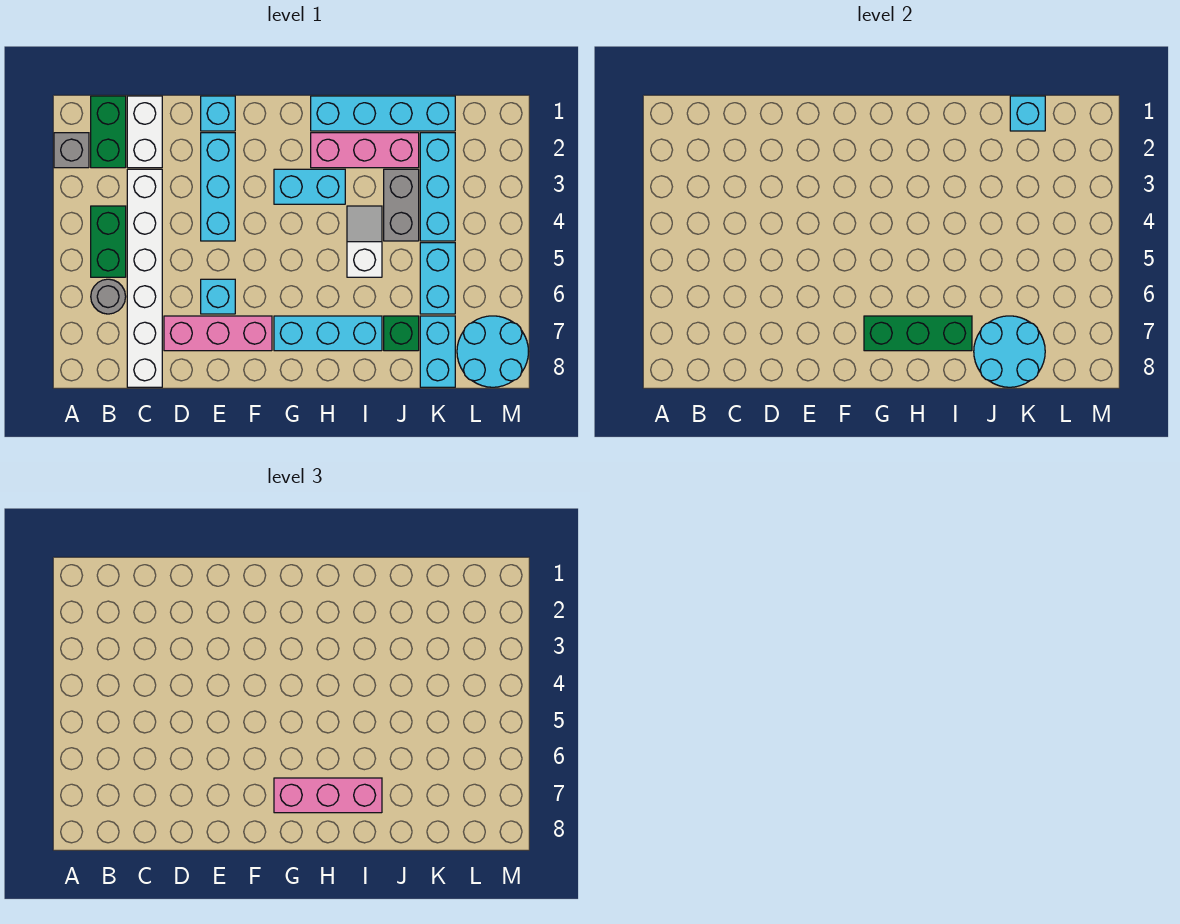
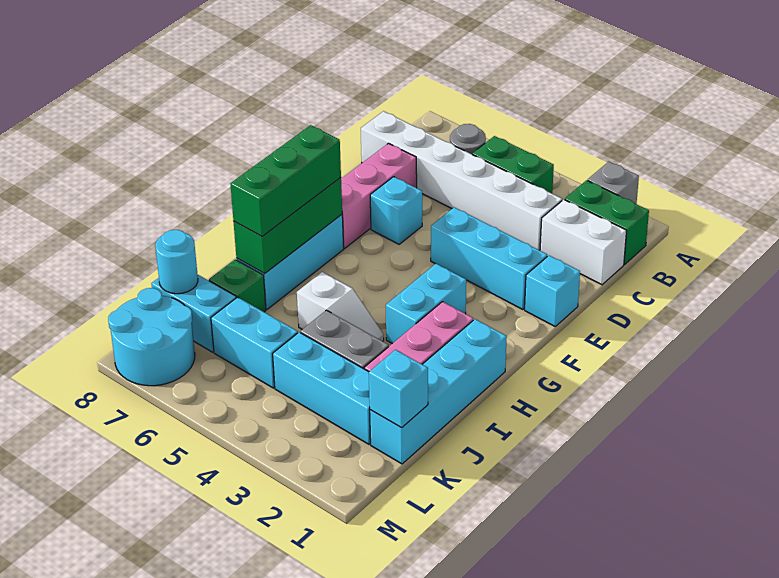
pink 1x3 brick [274,778,382,813] -> green 1x3 brick [230,125,341,236]
cyan 2x2 round brick [974,316,1045,387] -> cyan 1x1 round brick [155,230,198,294]

